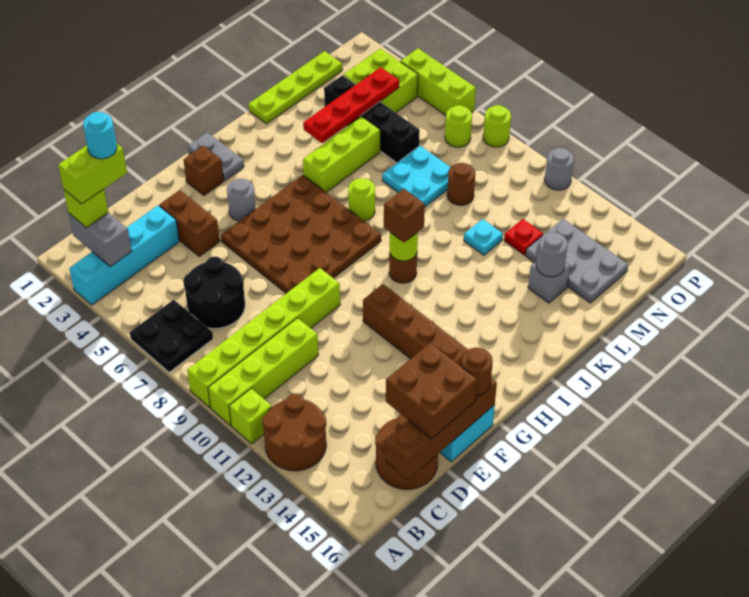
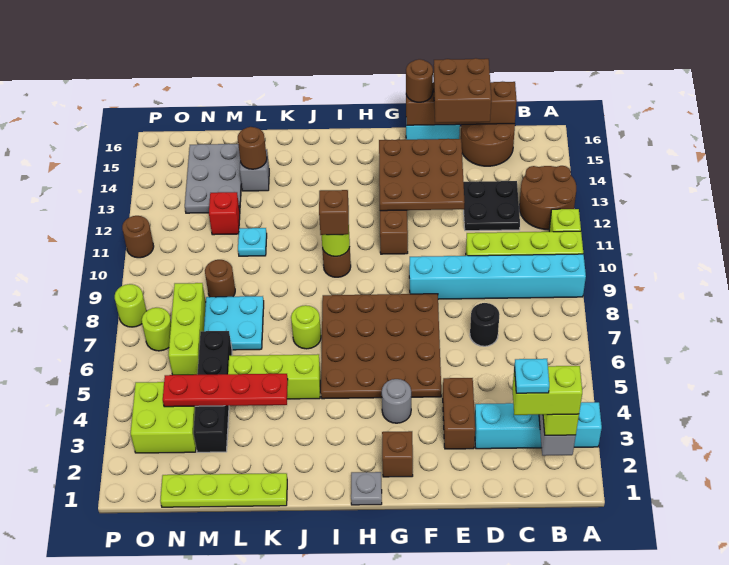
black 2x2 plate [130,300,213,372] -> black 2x2 plate moved to [464,181,520,231]
lime 1x6 brick [187,268,340,407] -> cyan 1x6 brick [409,254,586,299]
cyan 1x1 round brick [83,112,117,159] -> cyan 1x1 plate [514,359,549,393]
black 2x2 round brick [183,257,245,328] -> black 1x1 round brick [470,303,499,346]
none -> brown 3x3 plate [379,139,464,211]
grey 1x2 plate [188,132,244,181] -> grey 1x1 plate [351,472,382,505]
grey 1x1 round brick [536,232,568,277] -> brown 1x1 round brick [238,127,267,169]
red 1x1 plate [504,219,543,255] -> red 1x1 brick [209,192,240,235]
lime 1x3 brick [400,48,476,115] -> lime 1x3 brick moved to [169,283,206,375]
grey 1x1 round brick [545,148,574,190] -> brown 1x1 round brick [122,216,154,258]

